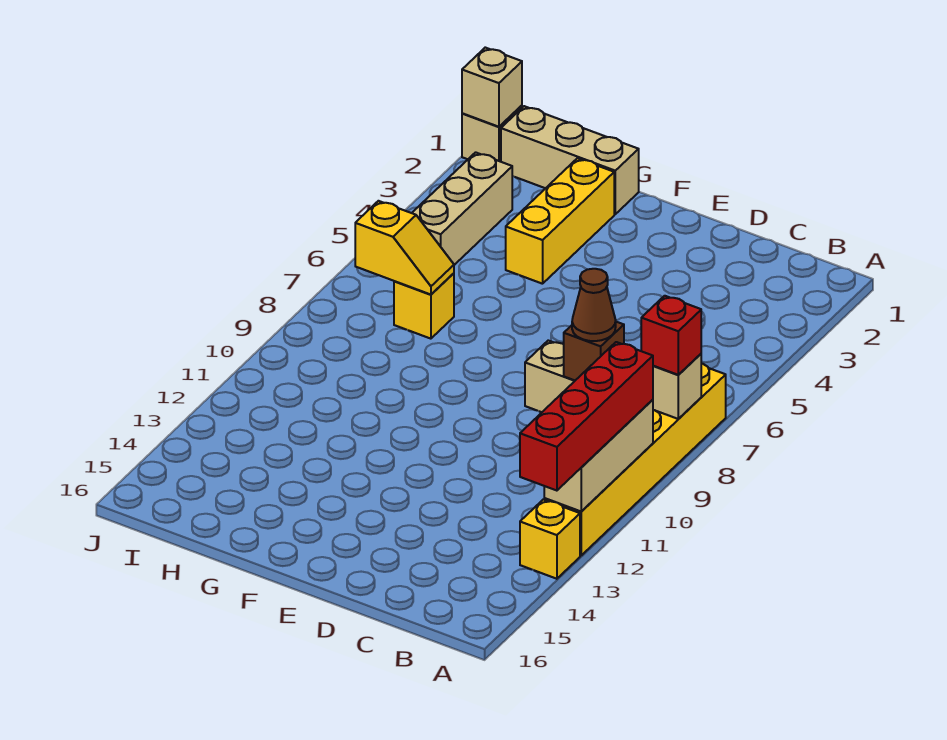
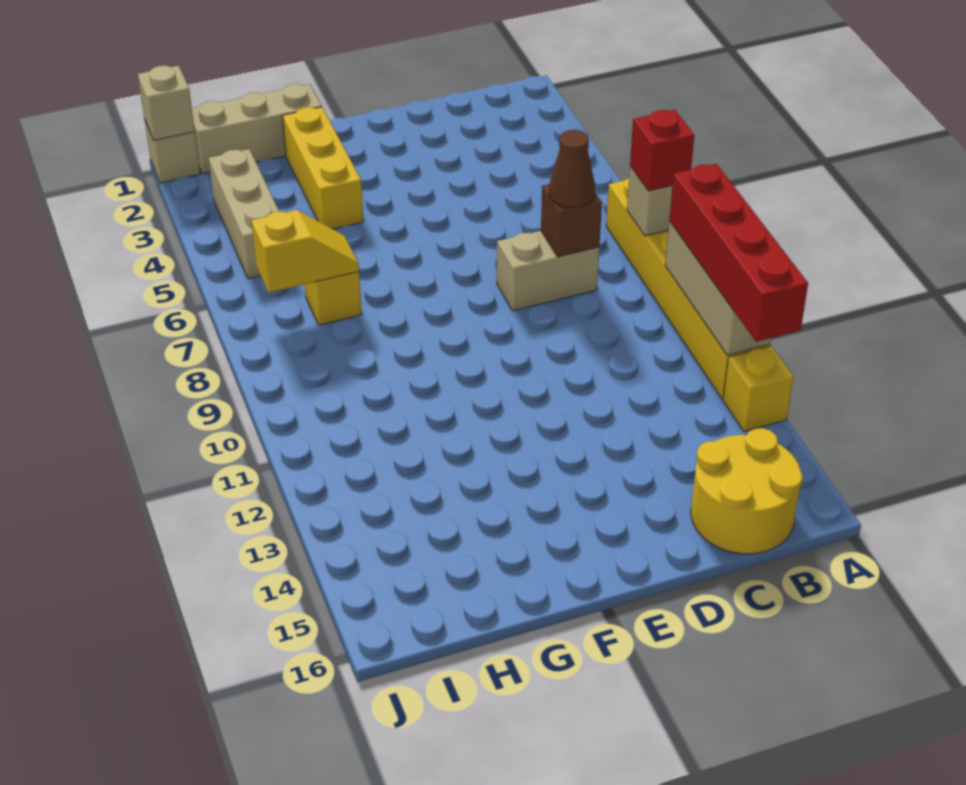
none -> yellow 2x2 round brick [691,428,803,554]

